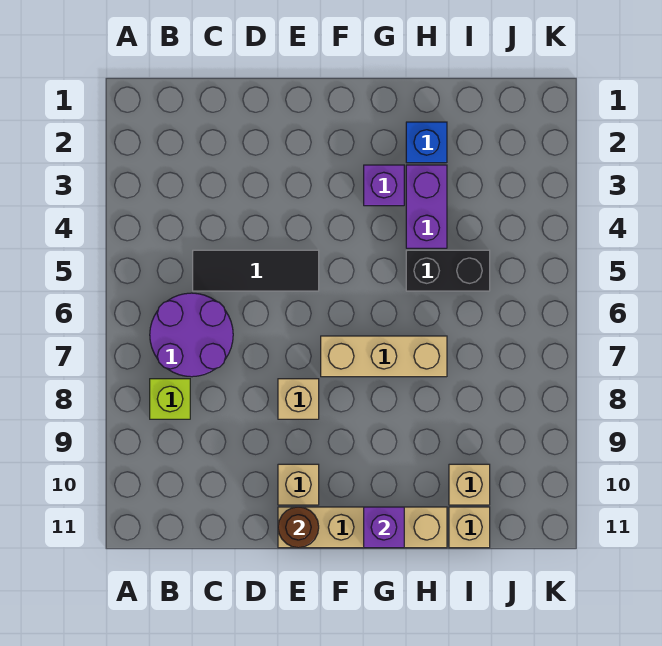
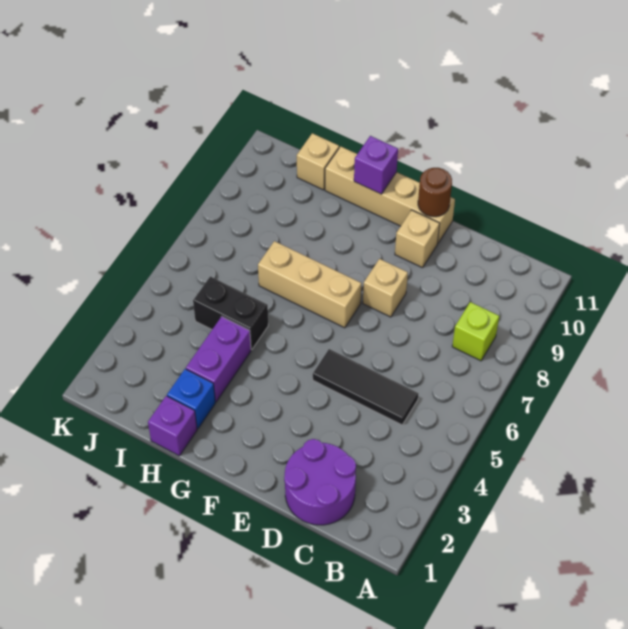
purple 2x2 round brick [150,293,233,377] -> purple 2x2 round brick moved to [284,439,356,525]
purple 1x1 brick [364,165,404,206] -> purple 1x1 brick moved to [148,396,197,456]
tan 1x1 brick [449,464,490,505] -> none

